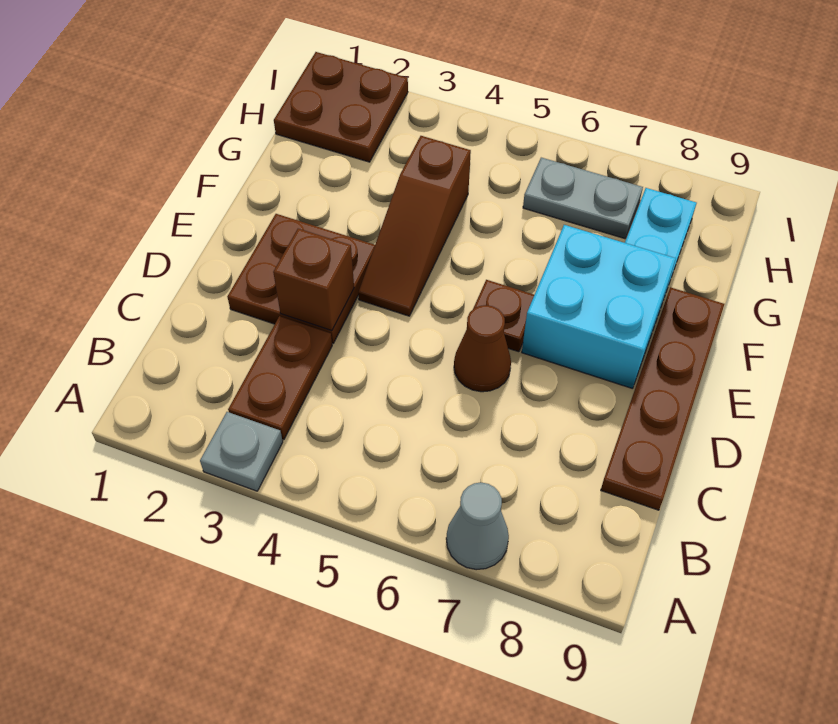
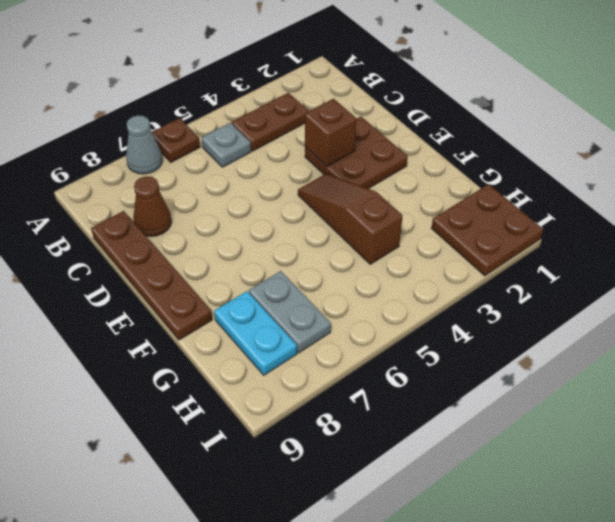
grey 1x1 plate [200,412,283,491] -> grey 1x1 plate moved to [202,123,251,167]
brown 1x2 plate [228,316,332,440] -> brown 1x2 plate turned to [232,93,309,151]
brown 1x1 cone [454,305,511,392] -> brown 1x1 cone moved to [133,176,172,237]
brown 1x1 plate [473,280,534,352] -> brown 1x1 plate moved to [152,118,200,162]
cyan 2x2 brick [522,225,676,389] -> none
grey 1x2 plate [523,158,643,239] -> grey 1x2 plate turned to [249,271,331,353]

